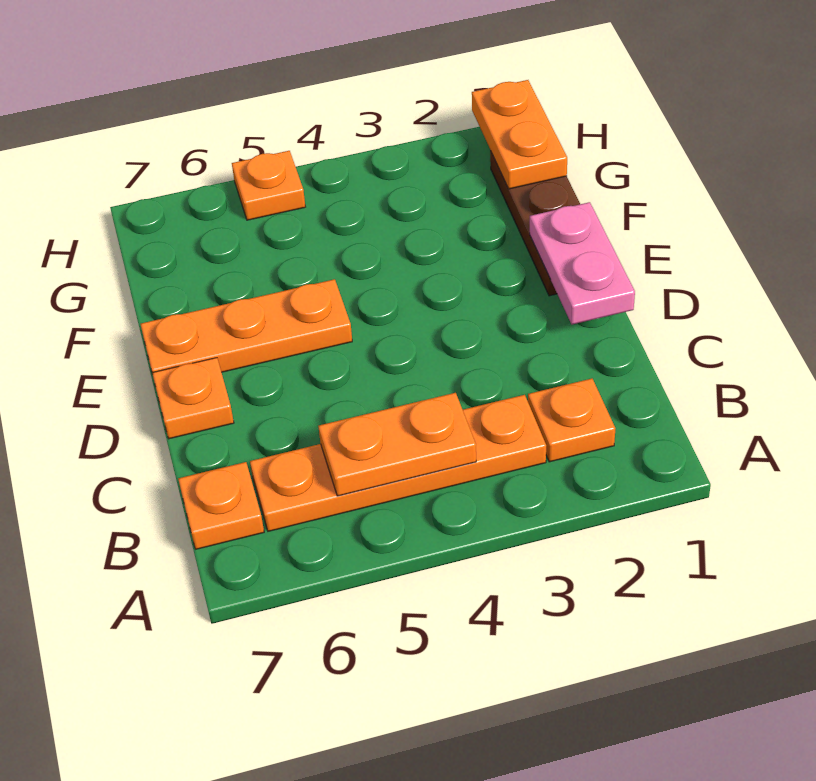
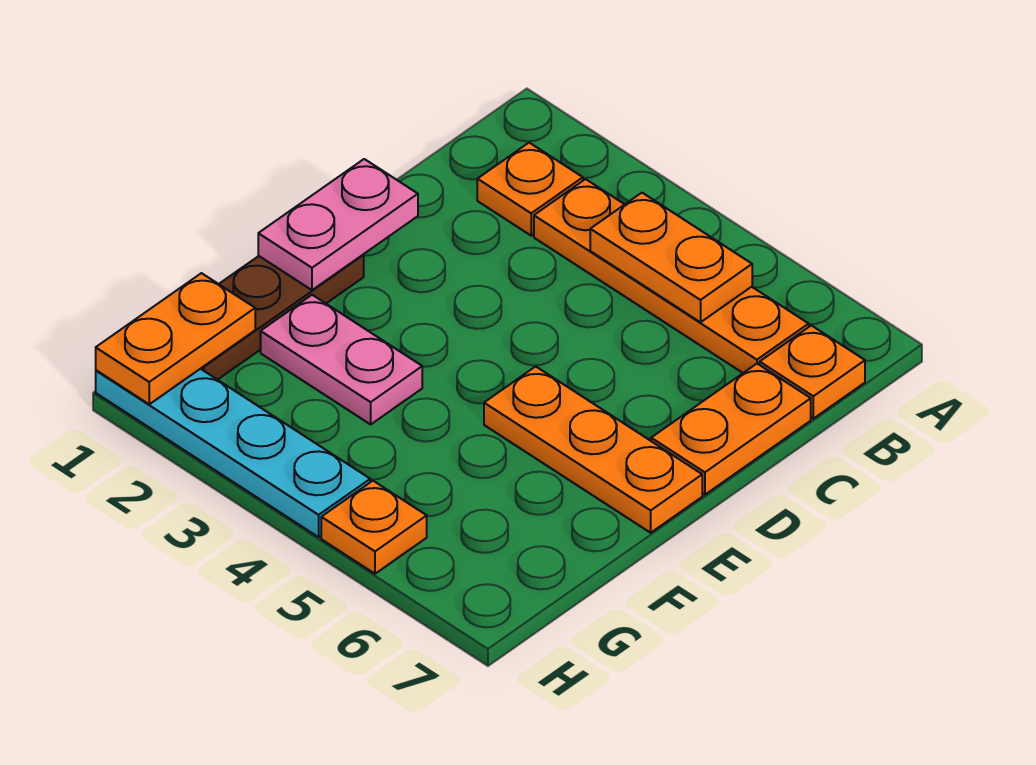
orange 1x1 plate [152,358,234,439] -> orange 1x2 plate [651,364,811,495]
none -> pink 1x2 plate [261,295,422,424]
none -> cyan 1x4 plate [96,369,370,537]

